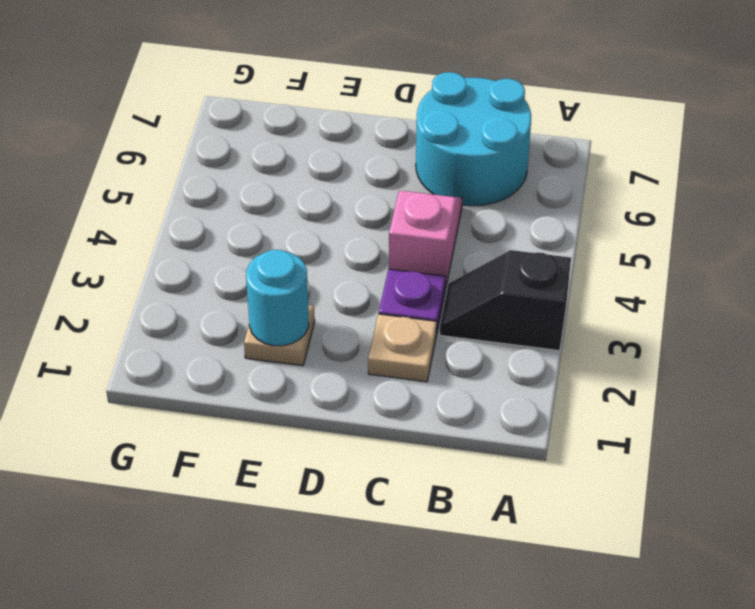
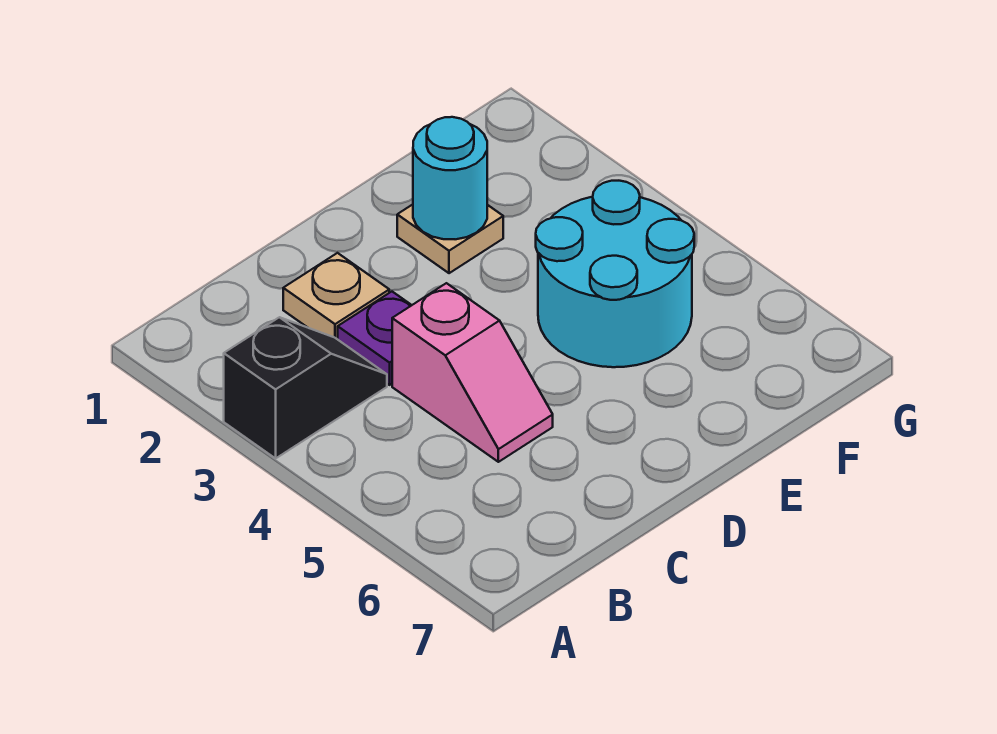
cyan 2x2 round brick [416,72,531,206] -> cyan 2x2 round brick moved to [536,181,694,367]

